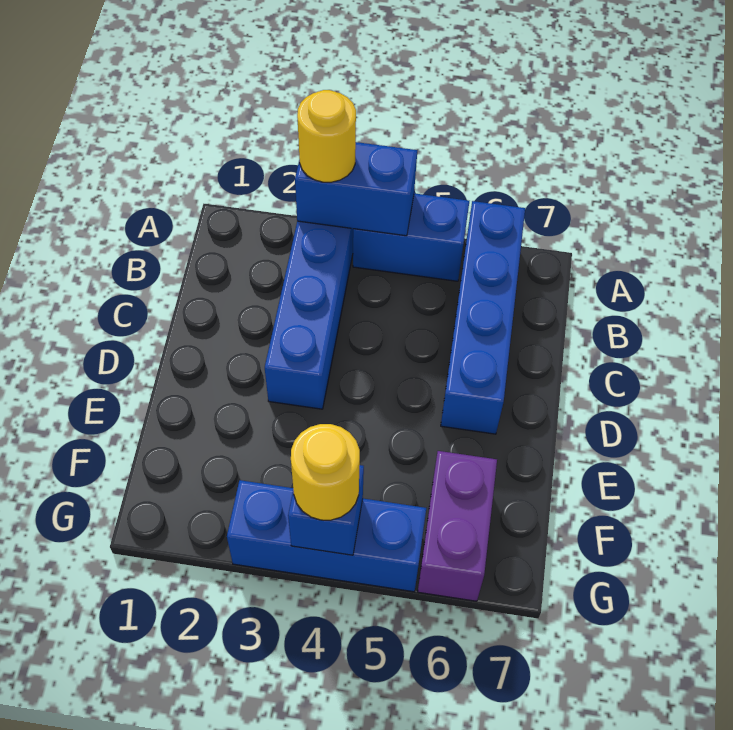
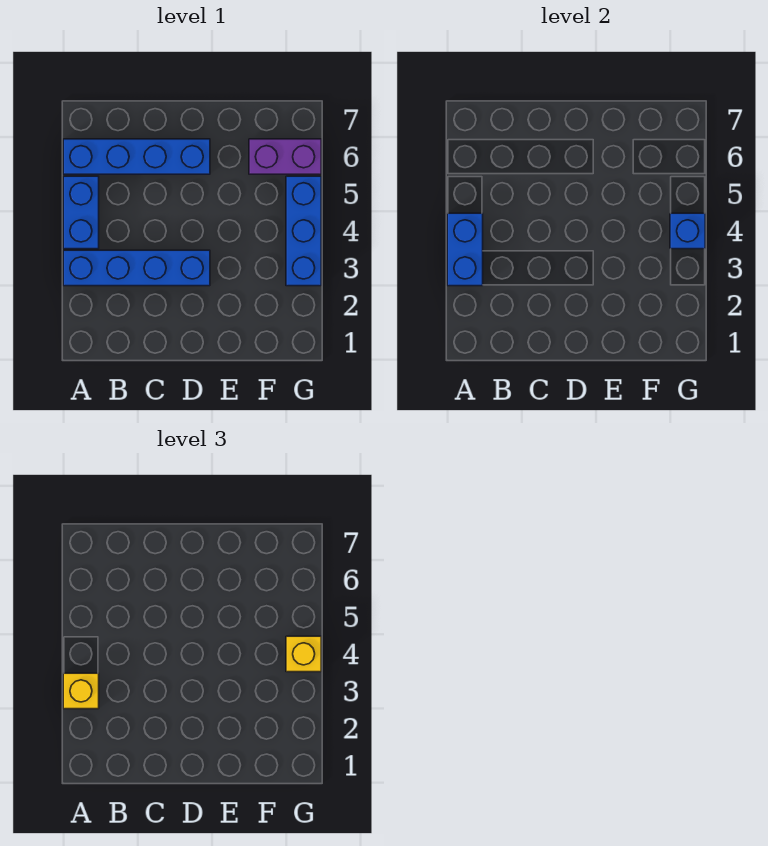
yellow 1x1 round brick [297,90,356,182] -> yellow 1x1 brick [63,673,99,709]
yellow 1x1 round brick [291,424,360,520] -> yellow 1x1 brick [286,636,321,672]

